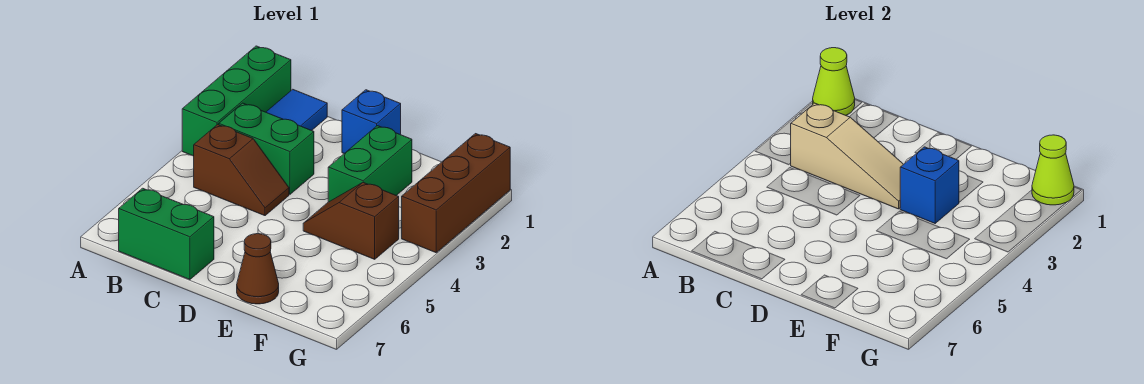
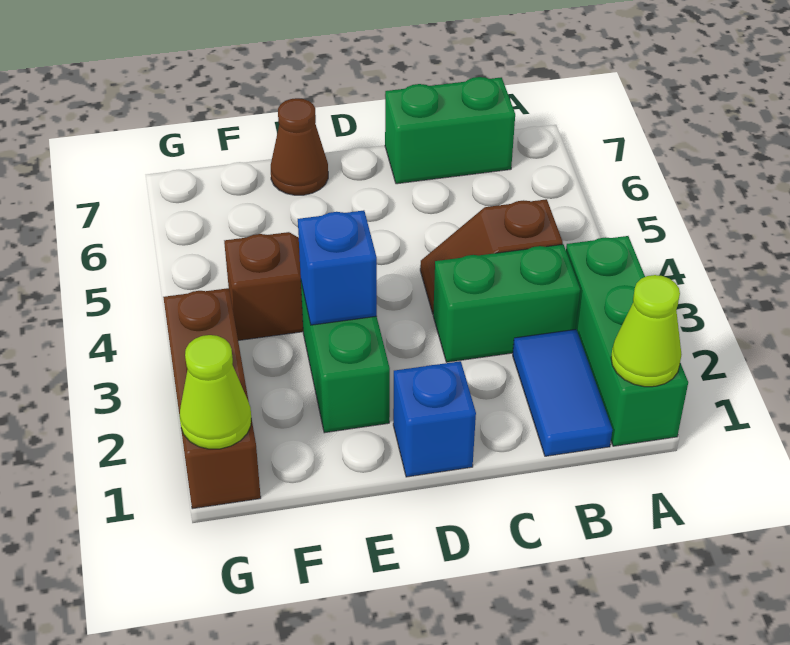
tan 1x3 slope [791,103,903,209] -> none

